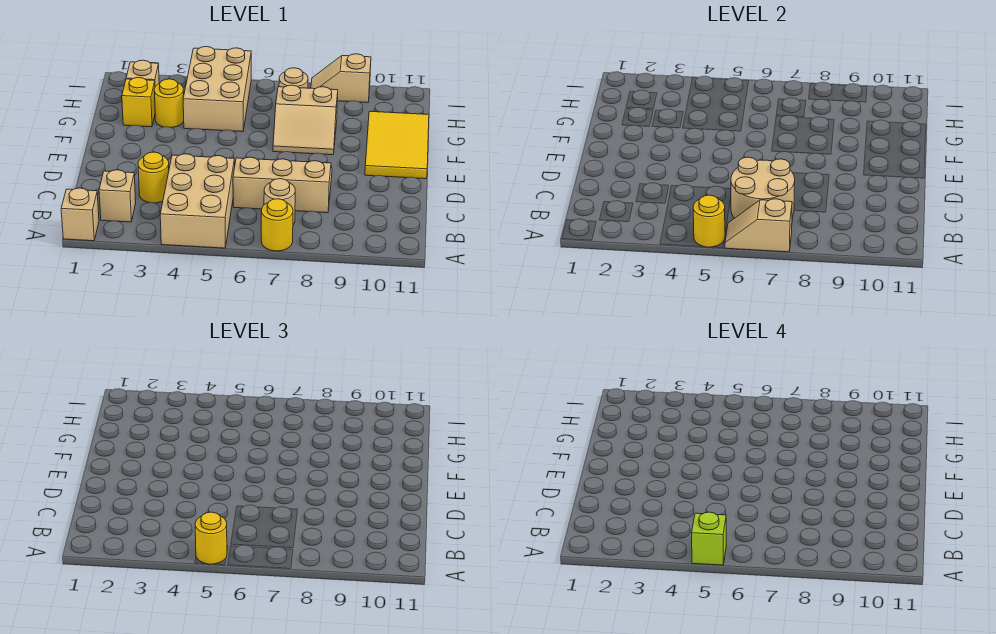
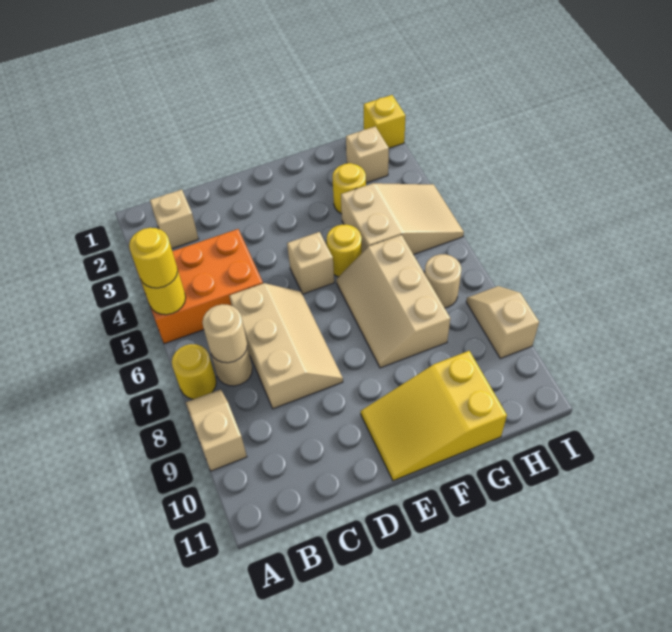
tan 1x1 brick [61,188,99,241] -> tan 1x1 brick moved to [287,232,334,294]
tan 2x3 brick [160,154,235,248] -> orange 2x3 brick [151,229,263,344]
lime 1x1 brick [692,512,726,565] -> none
tan 1x2 slope [725,199,792,252] -> tan 1x2 slope moved to [186,389,247,471]
tan 2x2 round brick [731,157,795,218] -> tan 1x1 round brick [202,304,247,363]
yellow 1x1 round brick [138,152,169,203] -> yellow 1x1 round brick moved to [327,224,362,277]
yellow 2x3 tile [365,111,429,179] -> yellow 2x3 slope [361,351,507,481]
tan 2x2 slope [273,85,338,155] -> tan 2x3 slope [336,235,450,368]
yellow 1x1 brick [122,77,155,127] -> yellow 1x1 brick moved to [364,95,406,148]
tan 2x3 brick [183,47,251,132] -> tan 2x3 slope [341,183,464,255]

